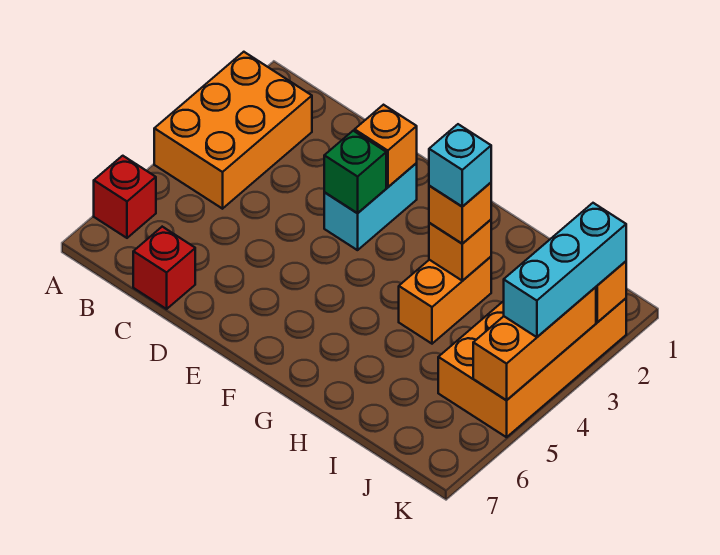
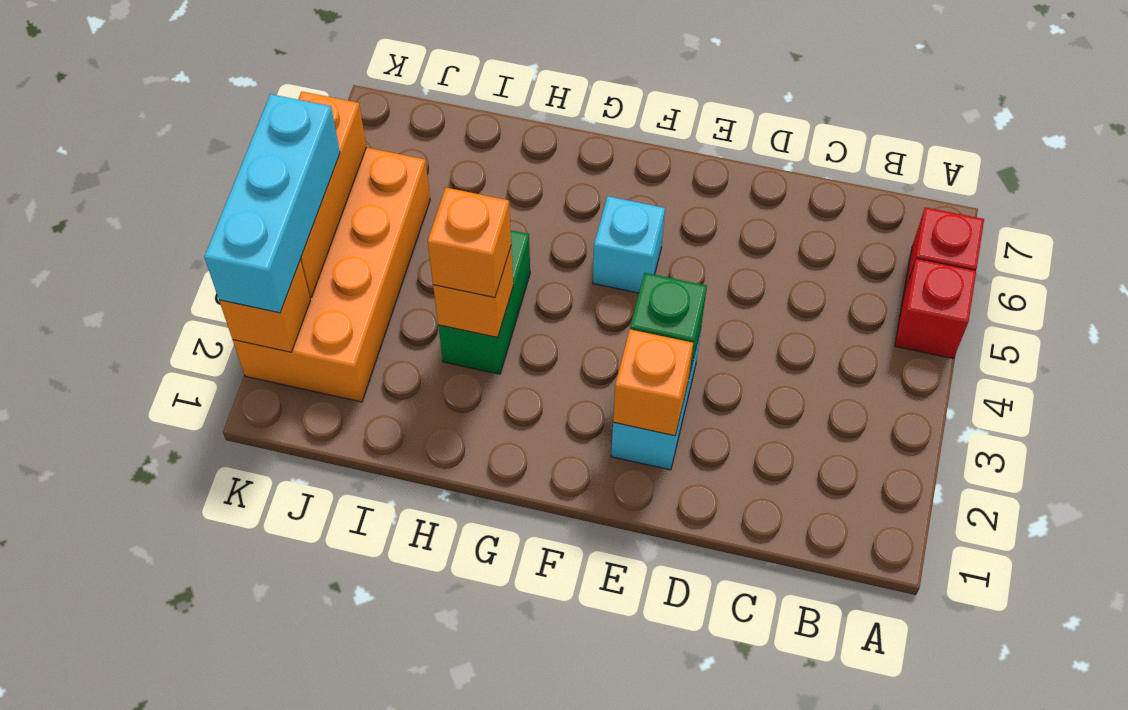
orange 2x3 brick [154,52,312,209] -> none
red 1x1 brick [133,227,195,309] -> red 1x1 brick moved to [895,259,976,358]
orange 1x2 brick [399,257,491,344] -> green 1x2 brick [438,230,530,374]
cyan 1x1 brick [429,124,491,207] -> cyan 1x1 brick moved to [593,196,665,293]

